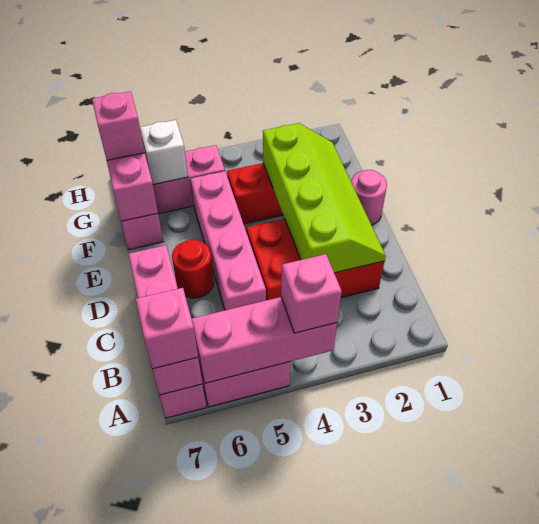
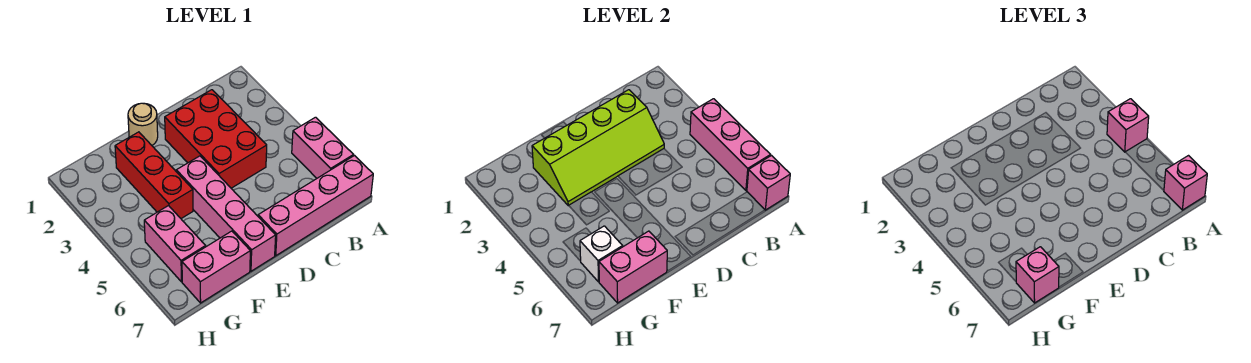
lime 2x4 slope [263,123,386,273] -> lime 2x4 slope turned to [532,90,664,206]
pink 1x4 brick [191,171,266,310] -> pink 1x4 brick turned to [176,156,276,271]
red 1x1 round brick [172,240,214,298] -> none
pink 1x1 round brick [351,170,387,225] -> tan 1x1 round brick [128,103,158,145]

